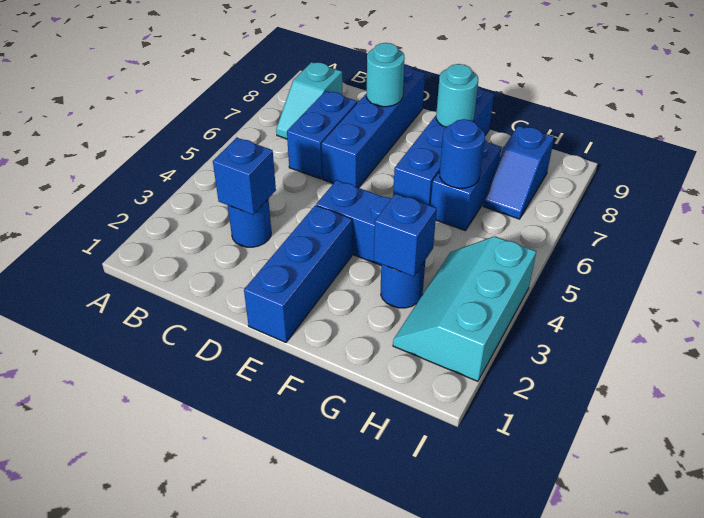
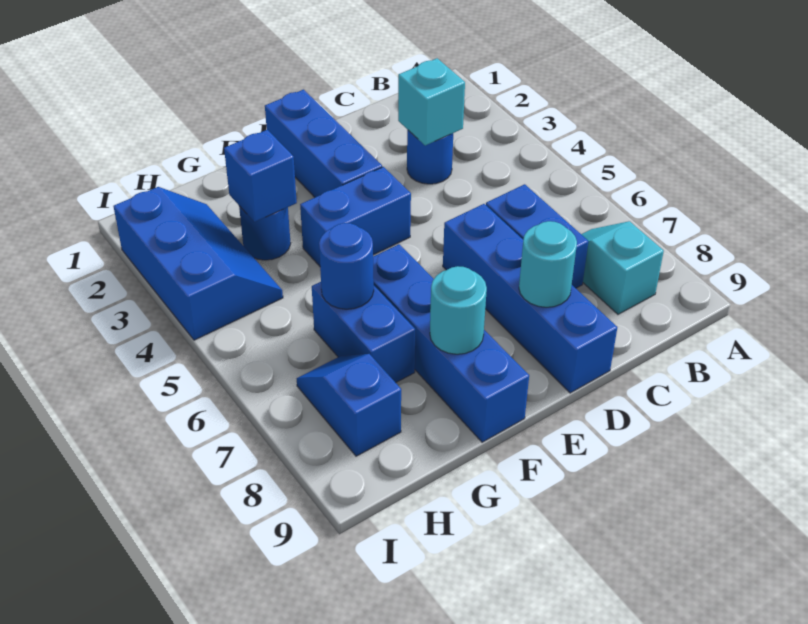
blue 1x1 brick [213,138,276,215] -> cyan 1x1 brick [398,58,465,146]
cyan 2x3 slope [393,236,536,381] -> blue 2x3 slope [113,187,283,340]

